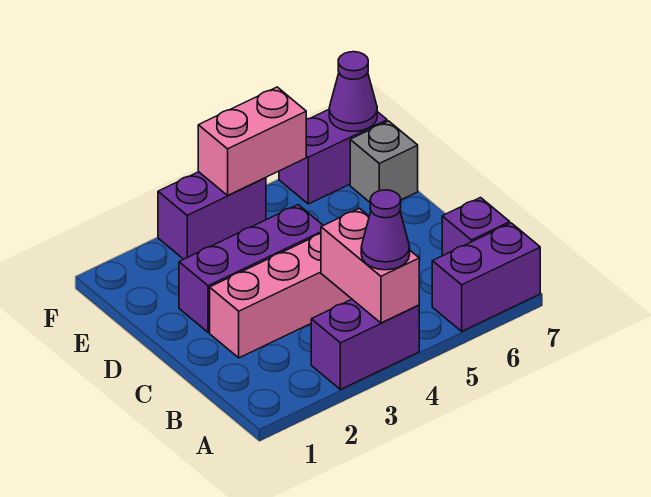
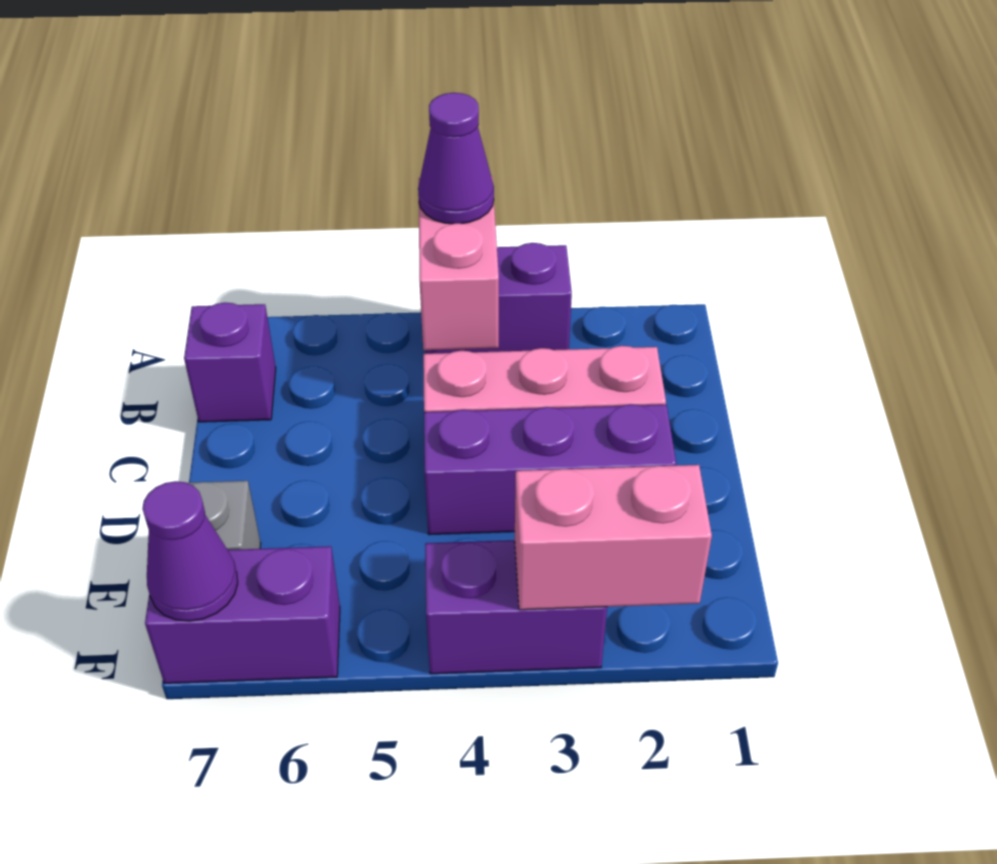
purple 1x2 brick [432,223,540,331] -> none
pink 1x2 brick [198,87,306,195] -> pink 1x2 brick moved to [515,465,712,610]

